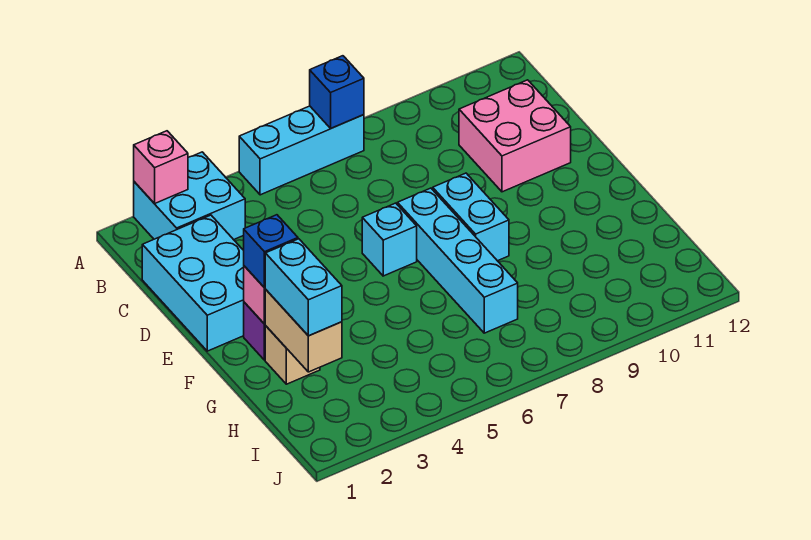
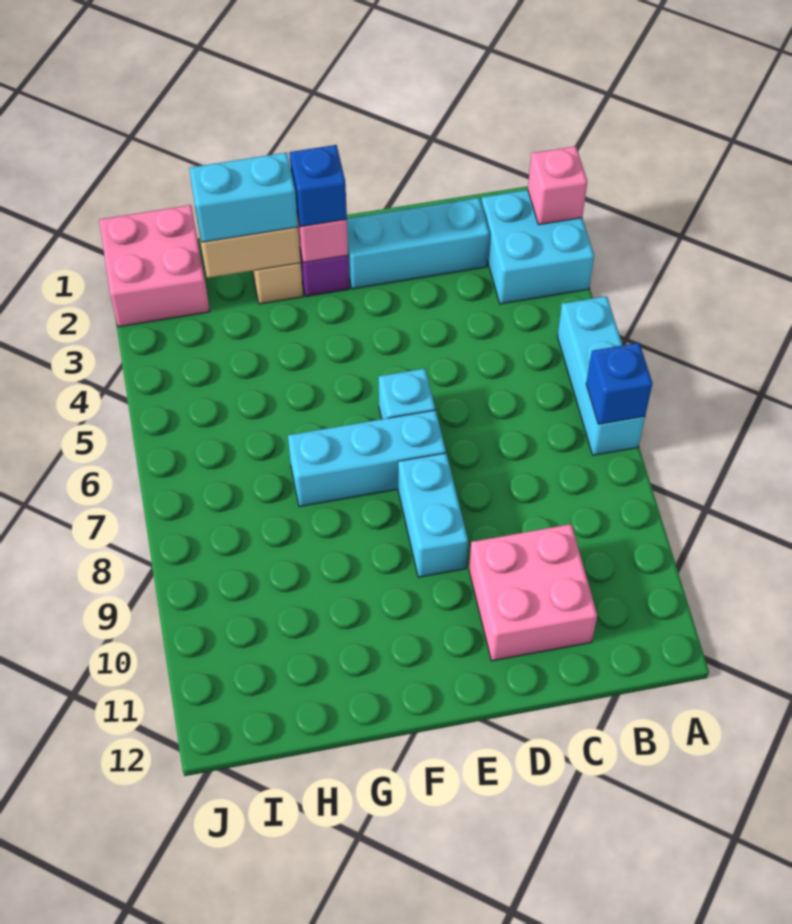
cyan 2x3 brick [142,215,244,351] -> cyan 1x3 brick [347,198,489,289]
cyan 1x4 brick [397,188,518,333] -> cyan 1x3 brick [288,410,446,506]
cyan 1x2 brick [433,173,509,261] -> cyan 1x2 brick turned to [398,453,468,577]
none -> pink 2x2 brick [99,205,210,327]

